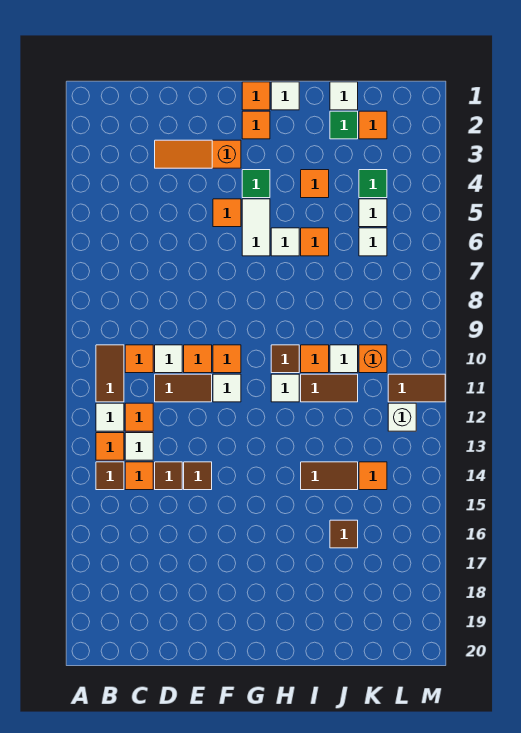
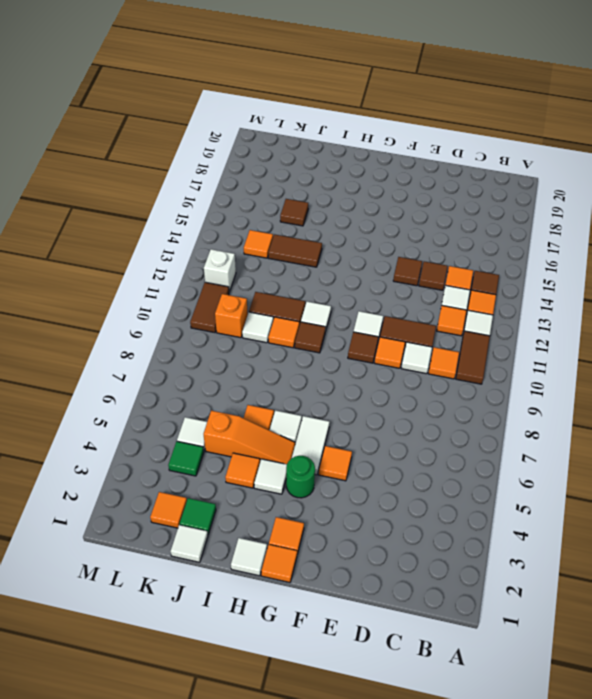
orange 1x3 slope [155,140,241,168] -> orange 1x3 slope moved to [204,411,295,464]
orange 1x1 tile [213,345,241,373] -> brown 1x1 tile [348,332,378,363]
green 1x1 tile [242,170,270,198] -> green 1x1 round brick [286,456,315,498]
white 1x1 tile [359,228,387,256] -> white 1x1 tile moved to [254,459,287,494]
brown 1x2 tile [388,374,445,402] -> brown 1x2 tile turned to [190,282,229,333]

